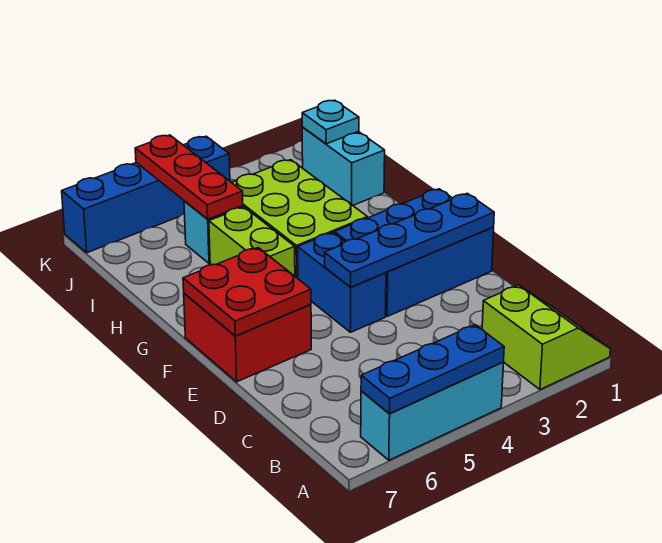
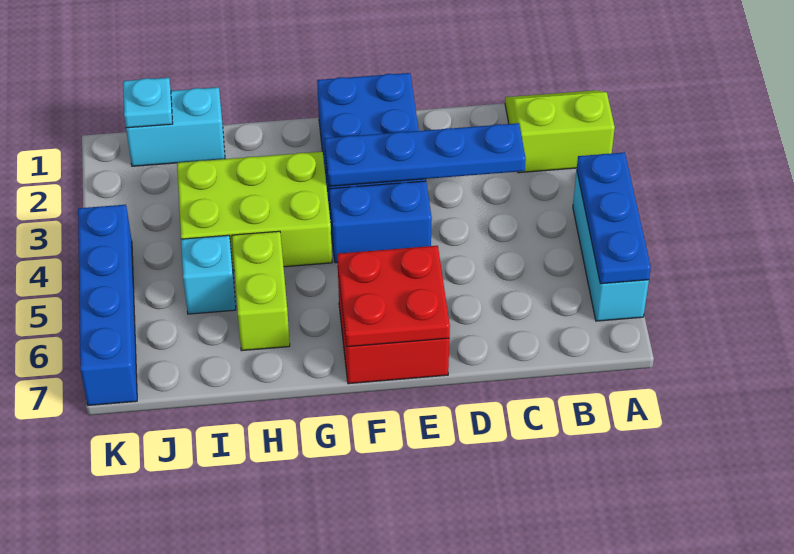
blue 1x4 plate [325,193,494,287] -> blue 1x4 plate turned to [325,123,526,186]
lime 1x2 brick [209,207,295,276] -> lime 1x2 brick turned to [232,231,290,351]
red 1x3 plate [135,135,243,219] -> none

